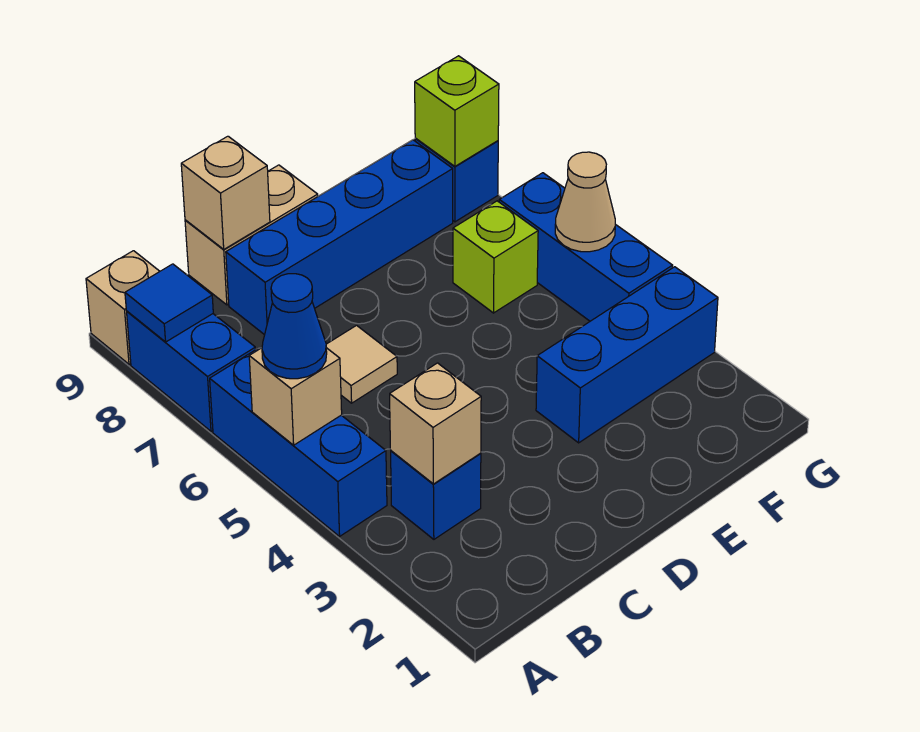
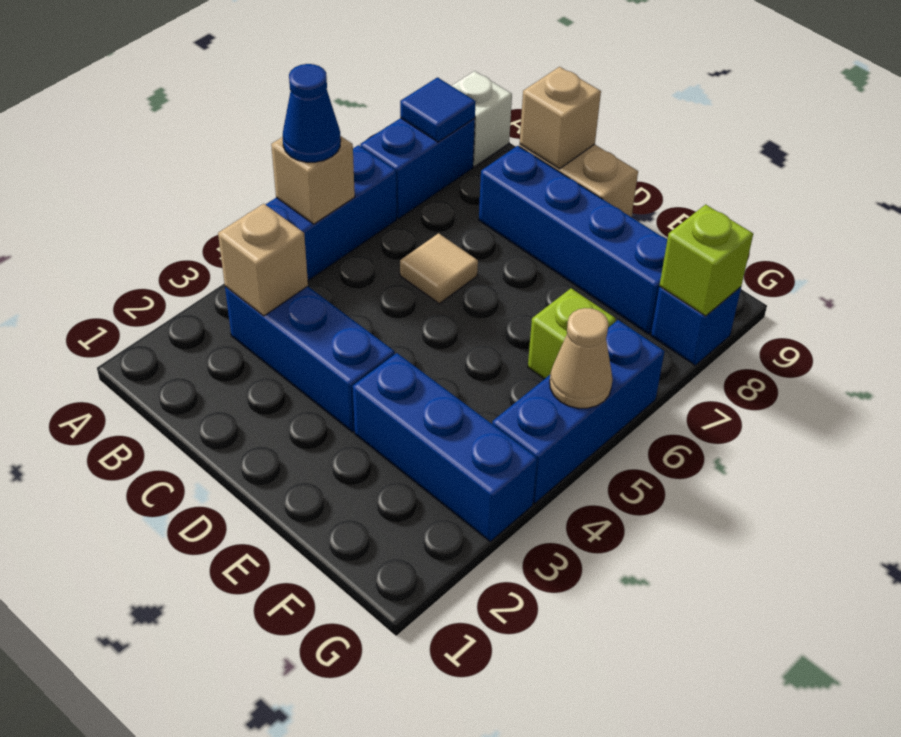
tan 1x1 brick [86,251,160,364] -> white 1x1 brick [452,71,512,167]
blue 1x1 brick [391,451,481,539] -> blue 1x3 brick [225,286,395,432]

